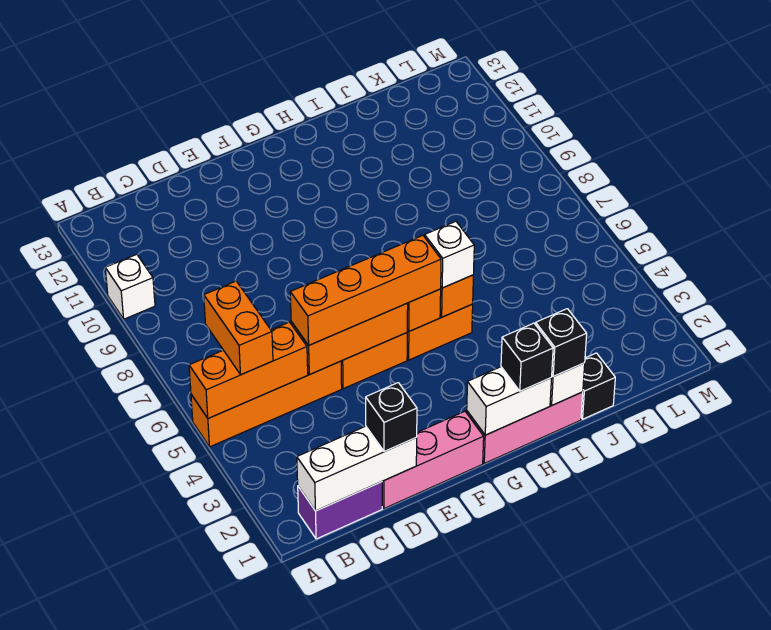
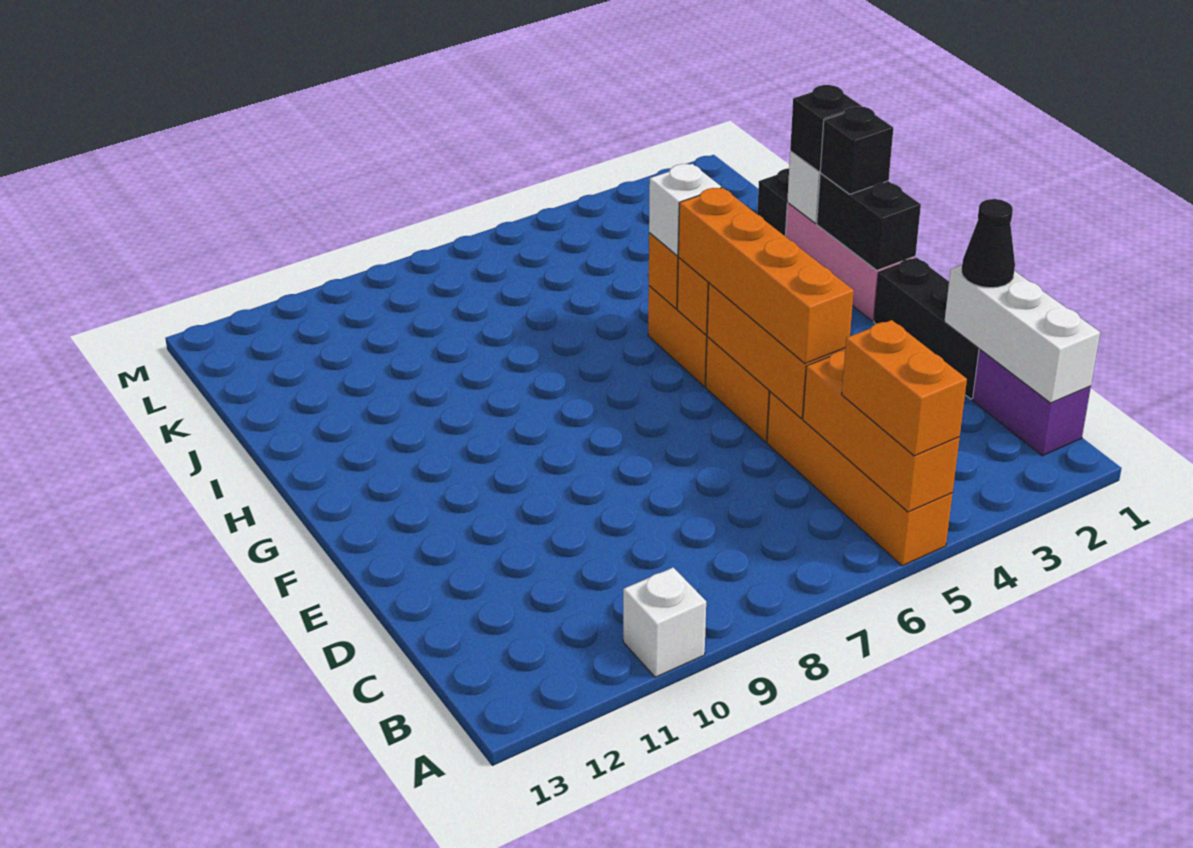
orange 1x2 brick [204,281,273,375] -> orange 1x2 brick turned to [842,320,967,456]
pink 1x3 brick [382,411,484,508] -> black 1x3 brick [874,258,979,399]
black 1x1 brick [366,383,417,452] -> black 1x1 cone [961,199,1015,288]
white 1x2 brick [467,367,552,435] -> black 1x2 brick [817,173,921,270]

